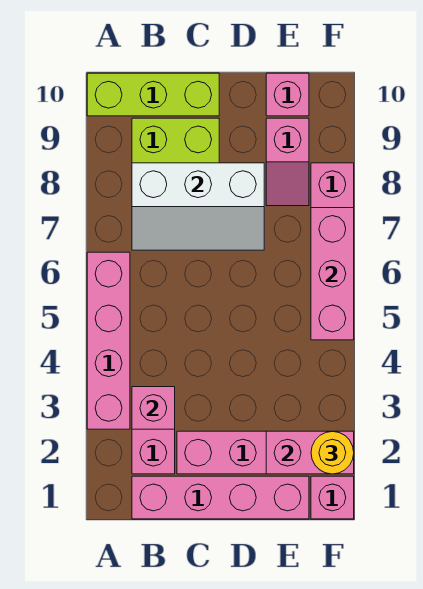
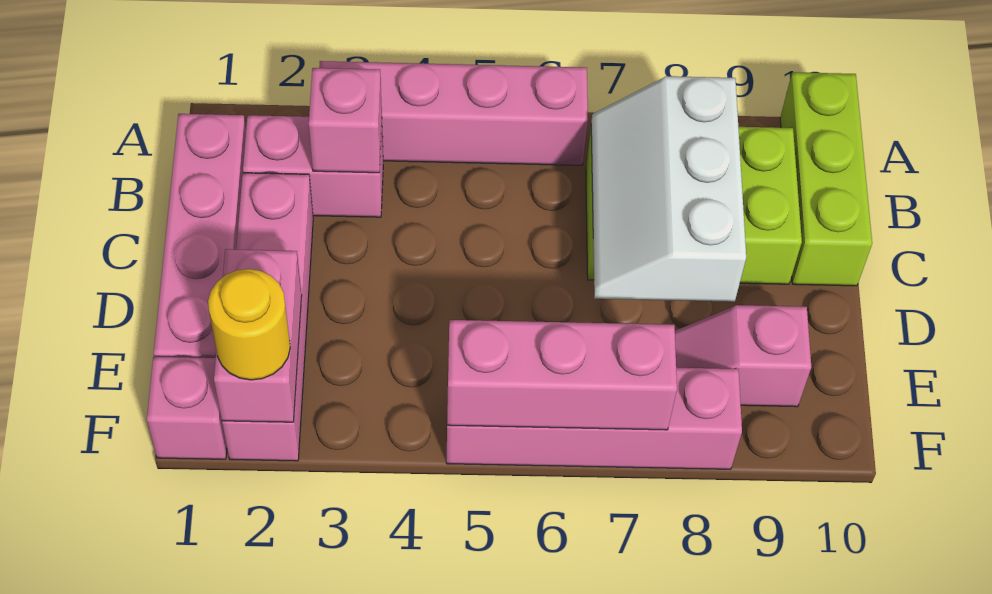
pink 1x1 brick [266,73,309,116] -> none

